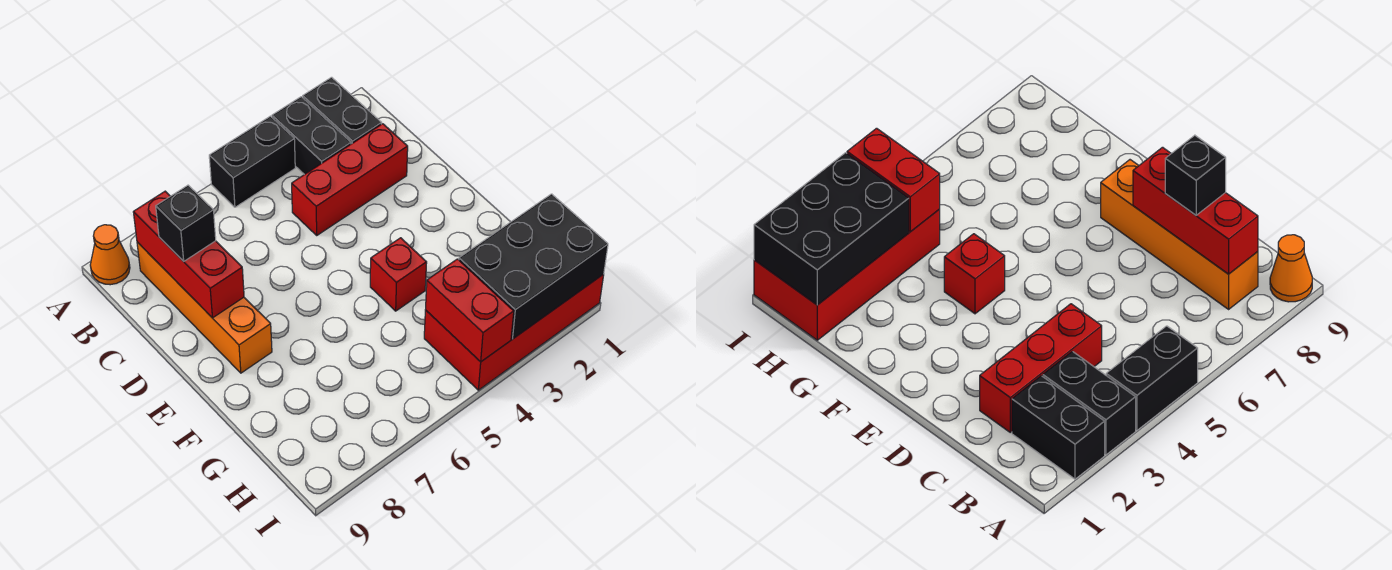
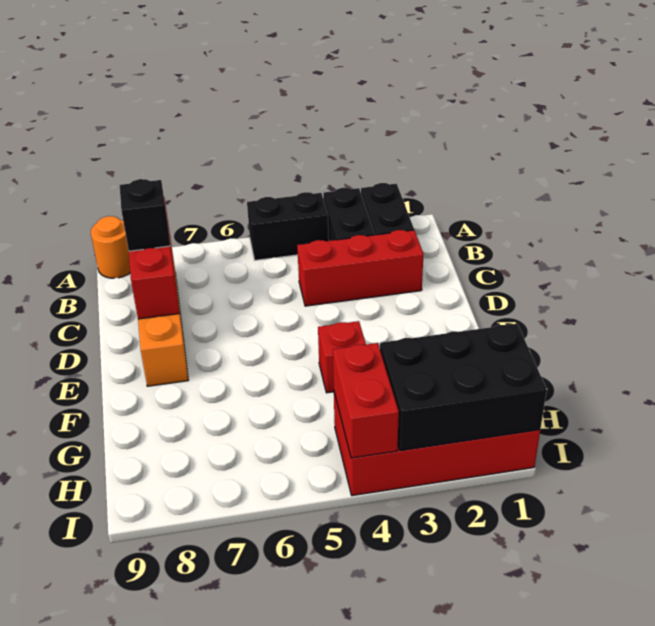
orange 1x1 cone [90,225,130,285] -> orange 1x1 round brick [91,216,130,278]

